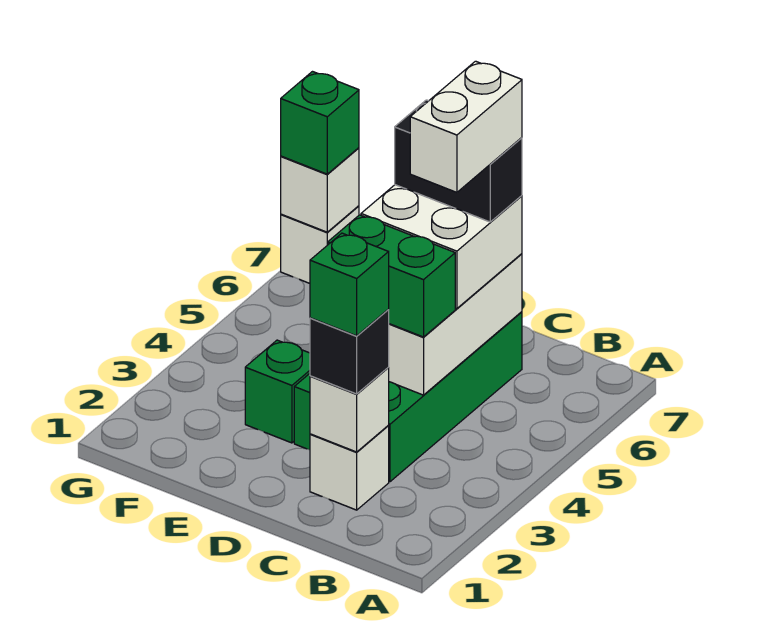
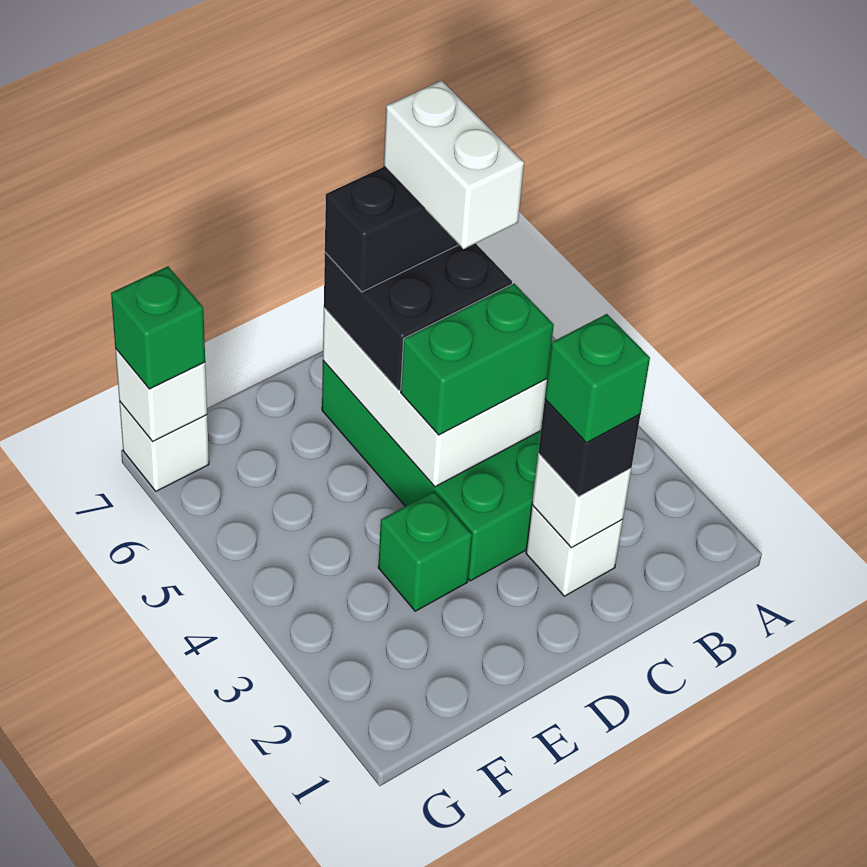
white 2x2 brick [361,185,522,309] -> black 2x2 brick [324,244,512,390]

